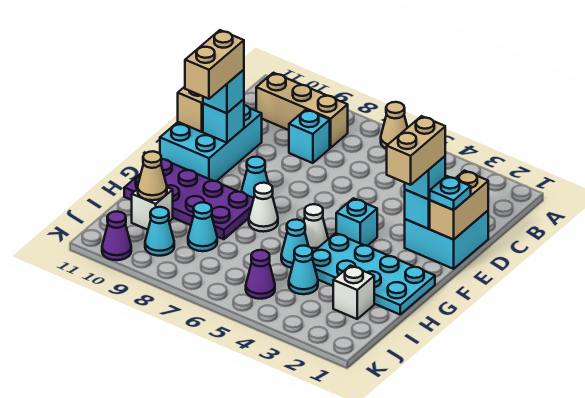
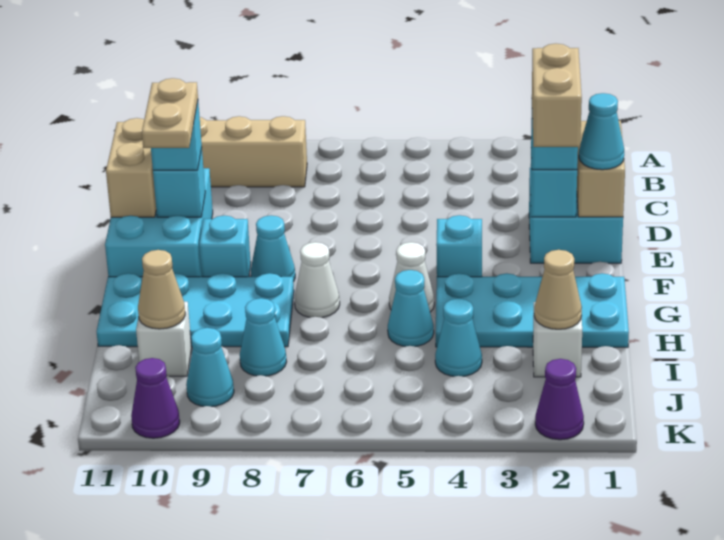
tan 1x1 cone [381,102,408,149] -> tan 1x1 cone moved to [534,250,582,329]
cyan 1x1 brick [289,110,330,163] -> cyan 1x1 brick moved to [199,215,251,277]
cyan 1x1 plate [430,176,471,210] -> cyan 1x1 cone [579,93,624,170]
tan 1x2 brick [185,30,244,99] -> tan 1x2 plate [142,78,198,148]
purple 2x4 plate [124,159,254,239] -> cyan 2x4 plate [96,273,294,347]
purple 1x1 cone [246,250,275,299] -> purple 1x1 cone moved to [535,359,584,440]

